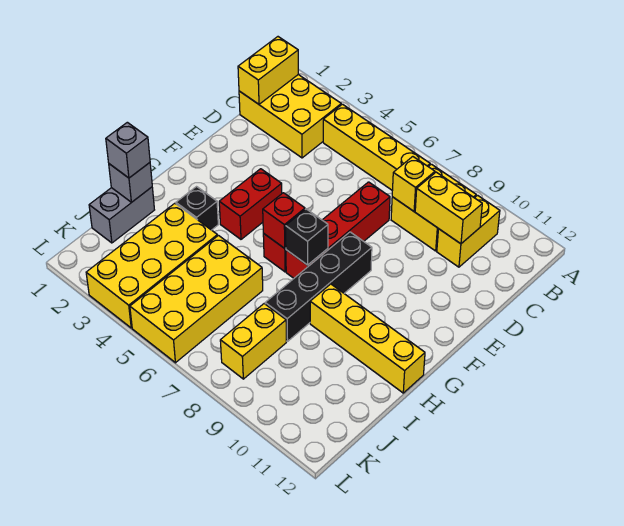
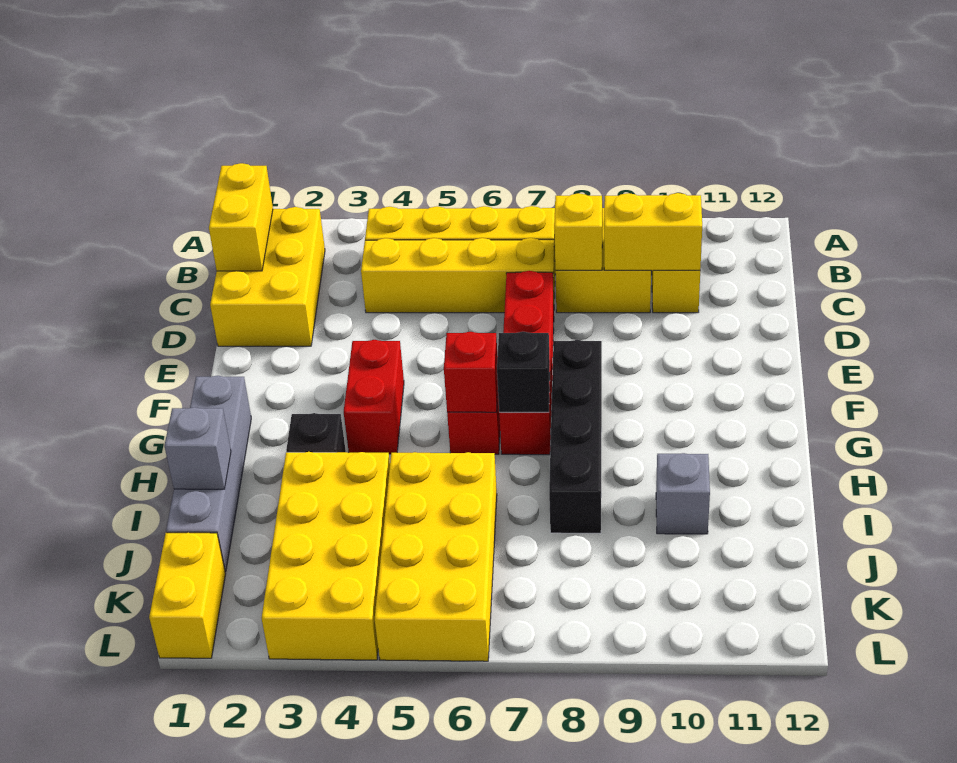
yellow 2x3 brick [239,75,341,158] -> yellow 2x3 brick turned to [210,207,325,346]
yellow 1x4 brick [310,284,425,393] -> yellow 1x4 brick moved to [361,238,555,313]
grey 1x2 brick [89,187,154,243] -> grey 1x4 brick [166,376,251,572]
grey 1x1 brick [106,122,150,178] -> grey 1x1 brick moved to [656,453,710,534]
yellow 1x2 brick [220,304,286,379] -> yellow 1x2 brick moved to [149,533,226,658]

